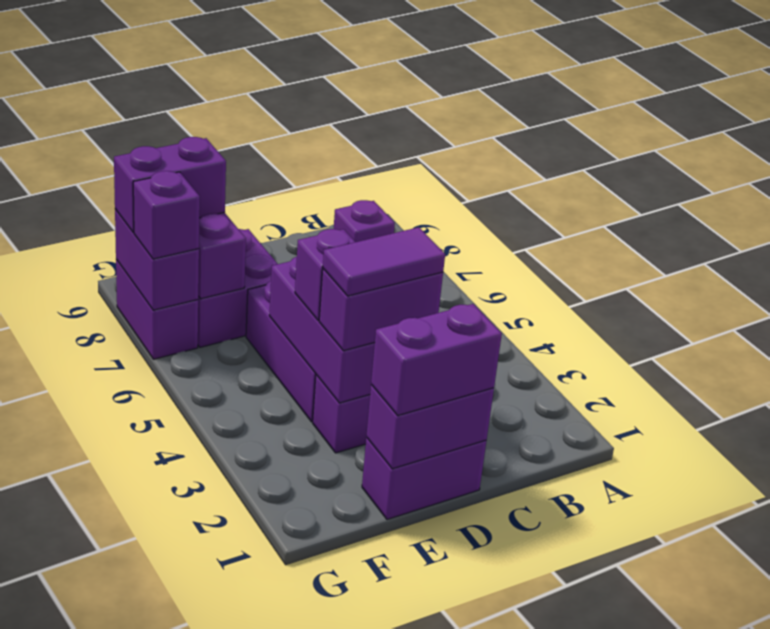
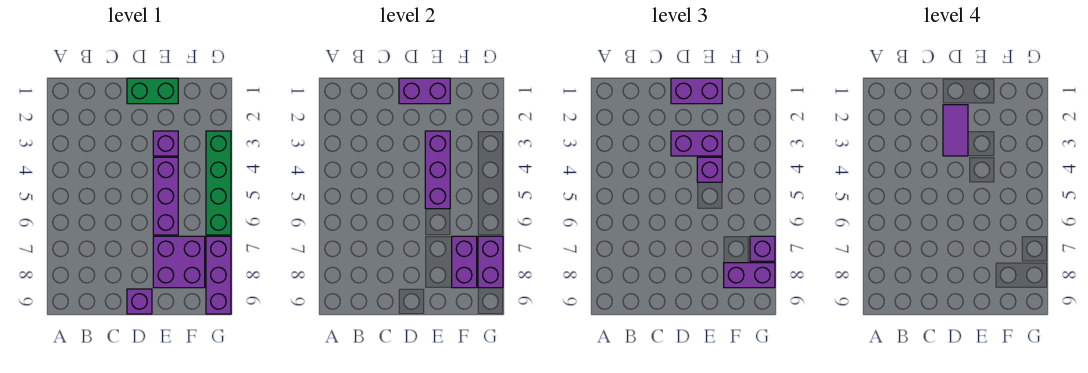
purple 1x1 brick [334,200,395,242] -> purple 1x1 brick moved to [127,289,152,314]
purple 1x2 brick [362,438,486,519] -> green 1x2 brick [127,78,178,104]
purple 1x2 tile [323,227,445,296] -> purple 1x2 tile turned to [943,105,968,156]
none -> green 1x4 brick [206,131,231,235]
purple 1x2 brick [116,259,198,359] -> purple 1x3 brick [206,236,231,314]

